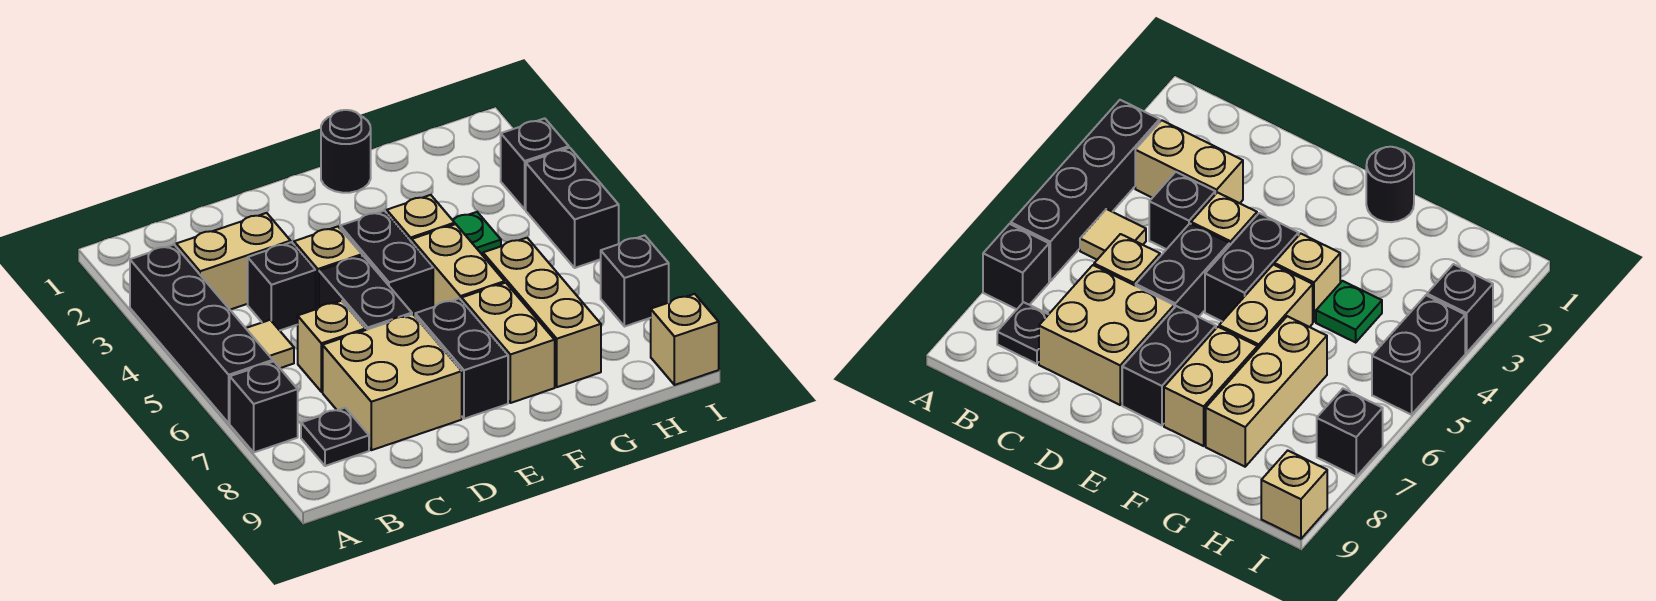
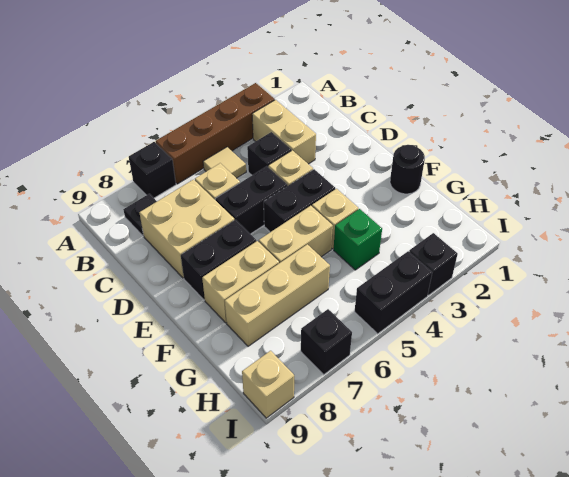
black 1x4 brick [130,245,273,423] -> brown 1x4 brick [156,83,275,184]
green 1x1 plate [453,212,501,255] -> green 1x1 brick [334,209,382,270]

